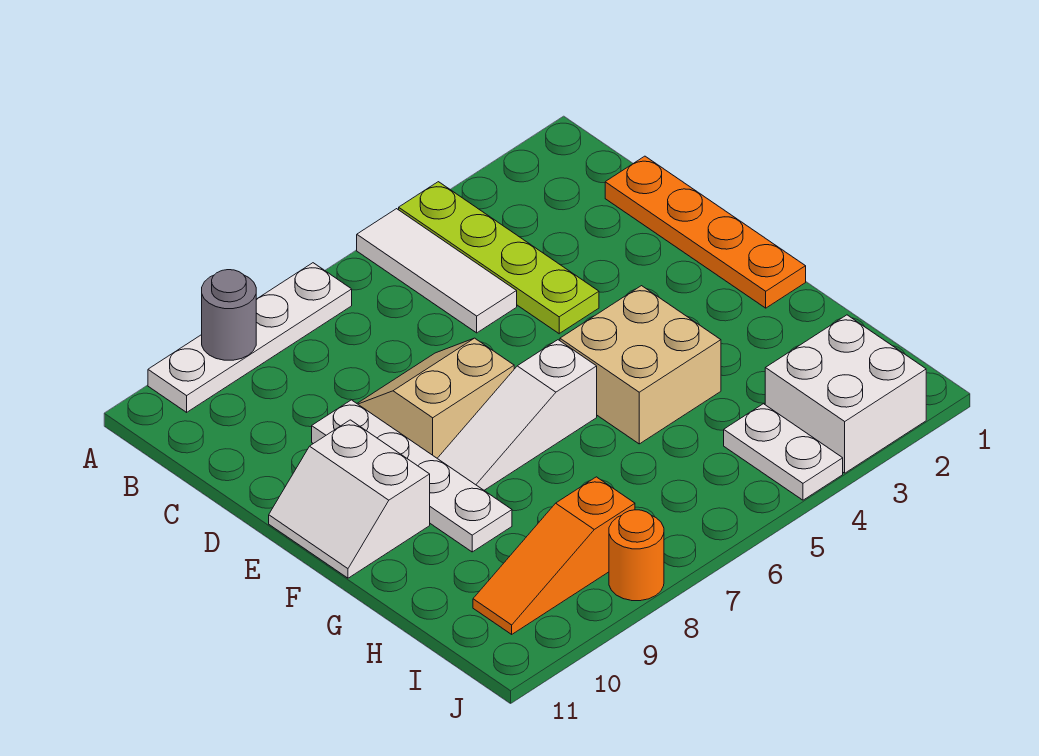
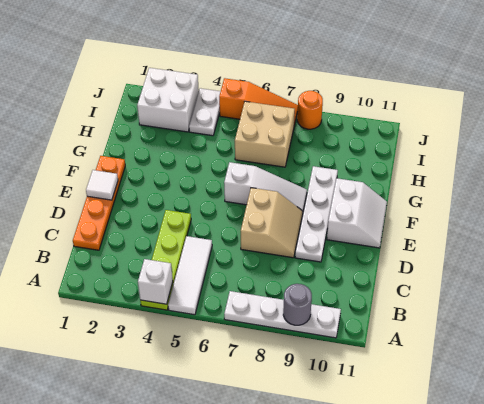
none -> white 1x1 brick [138,259,173,304]
tan 2x2 slope [357,338,514,458] -> tan 2x2 slope turned to [241,188,303,258]
none -> white 1x1 tile [86,170,118,200]
tan 2x2 brick [560,286,721,444] -> tan 2x2 brick moved to [235,101,295,167]
orange 1x3 slope [473,477,635,634] -> orange 1x3 slope moved to [219,78,298,125]

